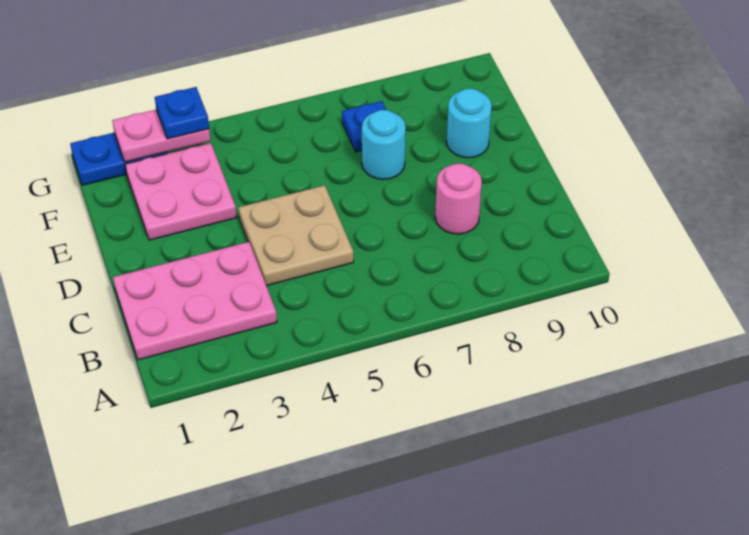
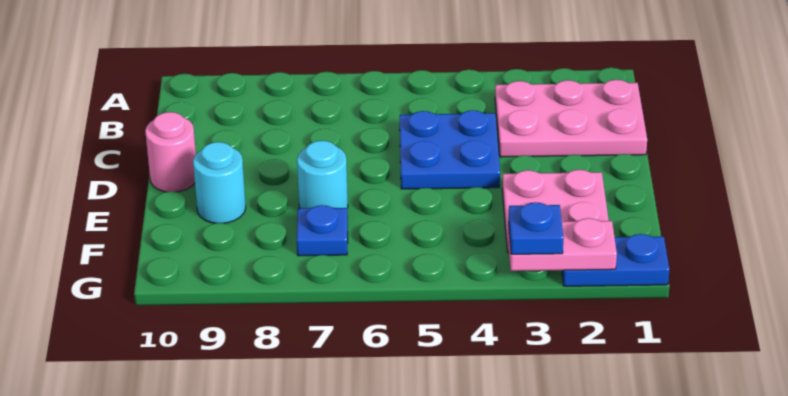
tan 2x2 plate [238,185,354,286] -> blue 2x2 plate [400,110,500,189]
pink 1x1 round brick [435,163,482,234] -> pink 1x1 round brick moved to [145,112,196,192]

